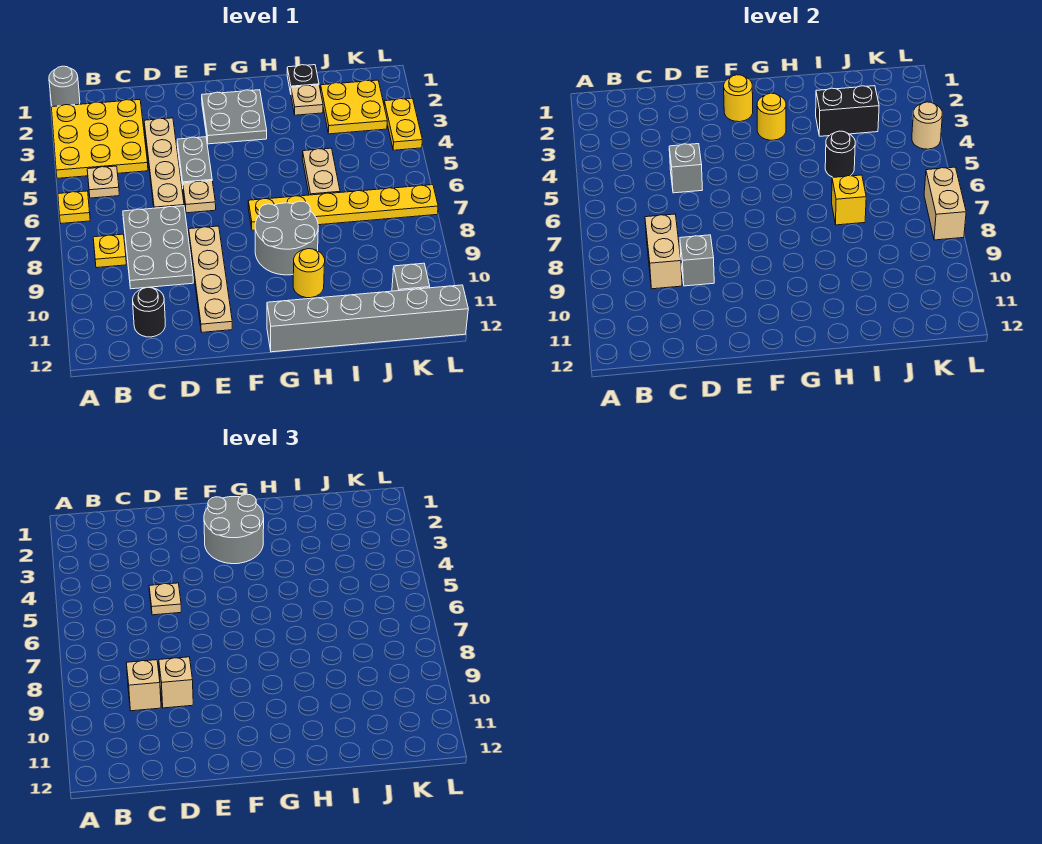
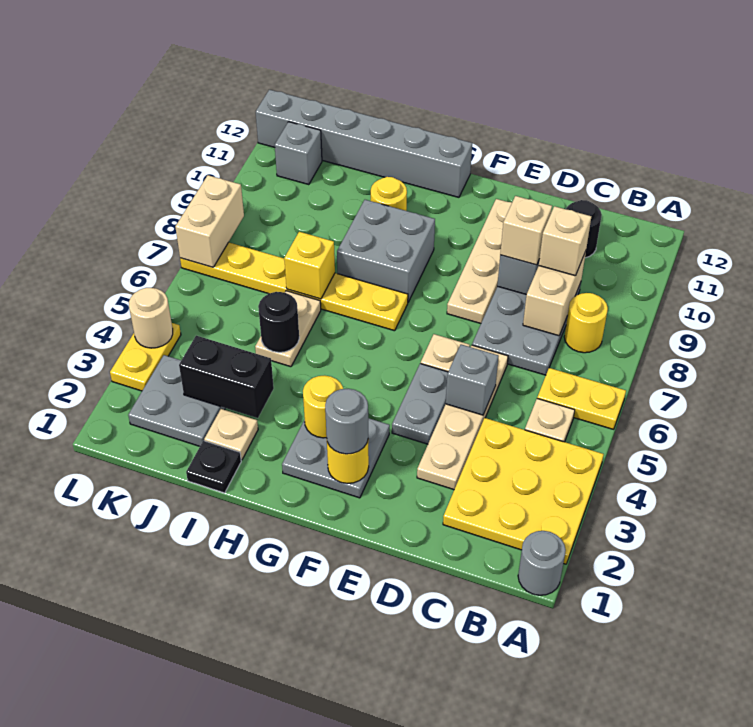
yellow 1x1 plate [58,191,90,223] -> yellow 1x2 plate [537,368,626,429]
yellow 1x1 plate [93,234,126,268] -> yellow 1x1 round brick [564,293,608,353]
tan 1x1 plate [149,583,181,615] -> none
grey 2x2 round brick [204,494,264,564] -> grey 1x1 round brick [325,389,368,454]
grey 2x2 round brick [255,201,318,275] -> grey 2x2 brick [337,200,435,302]
yellow 2x2 plate [321,80,387,134] -> grey 2x2 plate [128,355,225,446]

